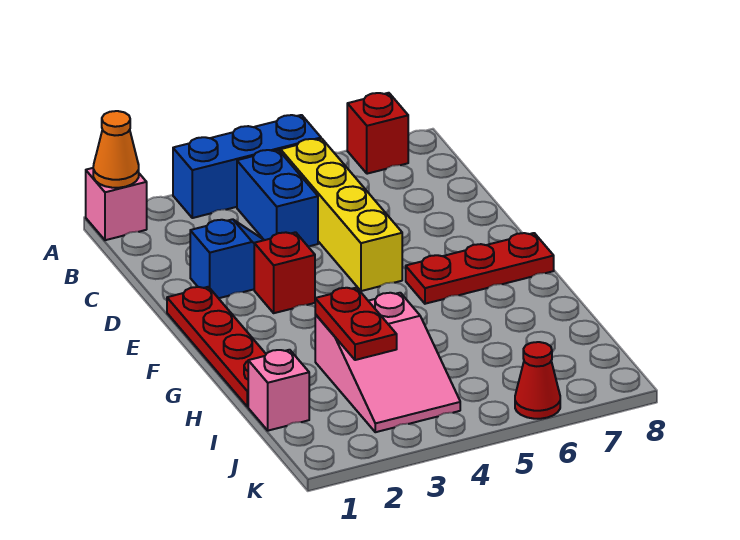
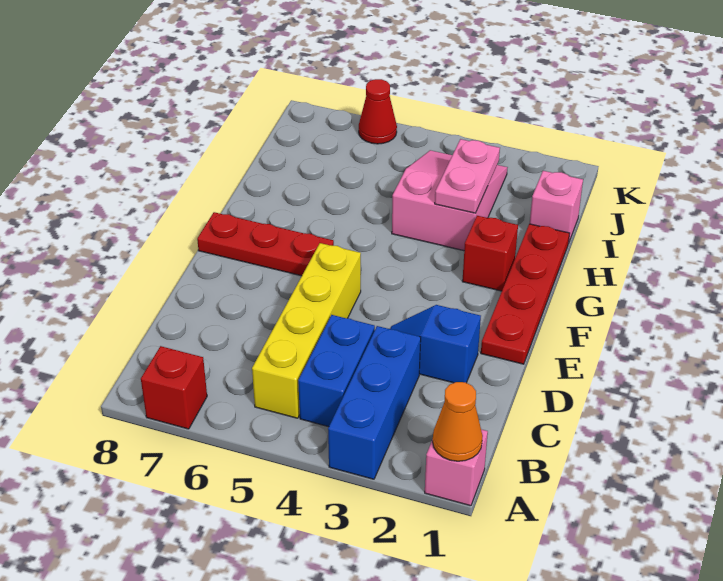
blue 1x3 brick [173,115,321,218] -> blue 1x3 brick turned to [328,326,421,479]
red 1x1 brick [254,232,315,313] -> red 1x1 brick moved to [462,216,518,291]
red 1x2 plate [315,288,397,360] -> pink 1x2 plate [435,139,500,213]

